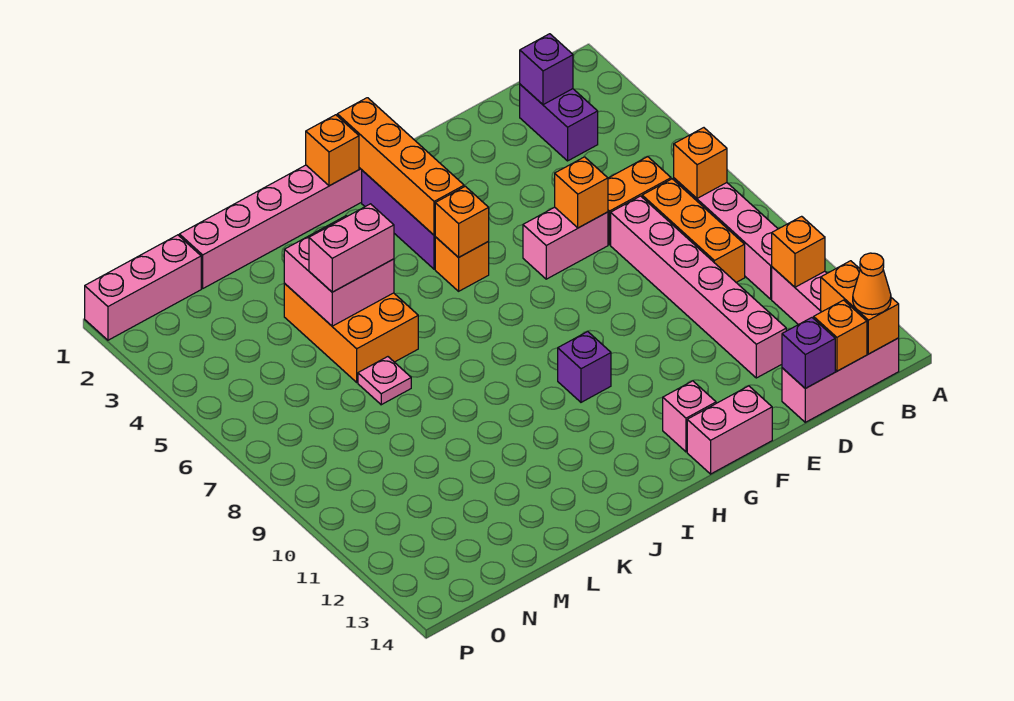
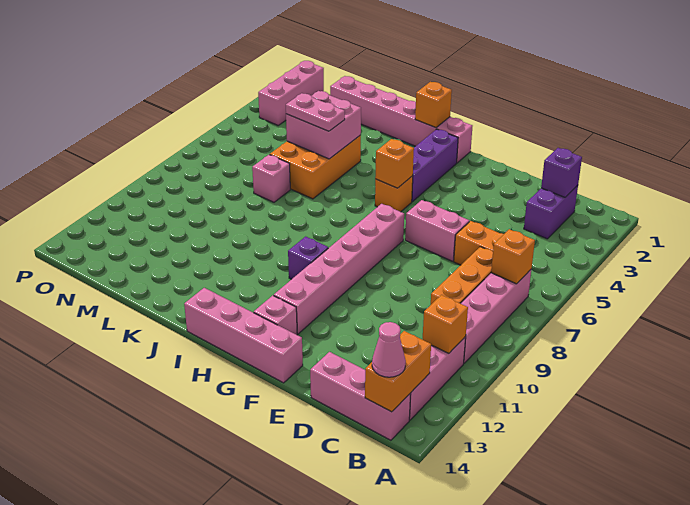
orange 1x1 cone [853,253,891,315] -> pink 1x1 cone [372,322,406,377]
orange 1x1 brick [814,300,867,371] -> none
pink 1x6 brick [611,196,786,378] -> pink 1x6 brick moved to [274,204,404,334]
purple 1x1 brick [782,318,835,388] -> none
orange 1x1 brick [555,157,608,228] -> none
pink 1x2 brick [687,386,772,474] -> pink 1x4 brick [184,288,303,383]
orange 1x4 brick [337,98,464,235] -> none
pink 1x2 brick [309,204,394,292] -> pink 1x2 plate [286,93,345,131]
pink 1x1 plate [358,357,411,405] -> pink 1x1 brick [252,155,290,202]
pink 1x3 brick [85,235,201,340] -> pink 1x3 brick turned to [258,61,324,125]

